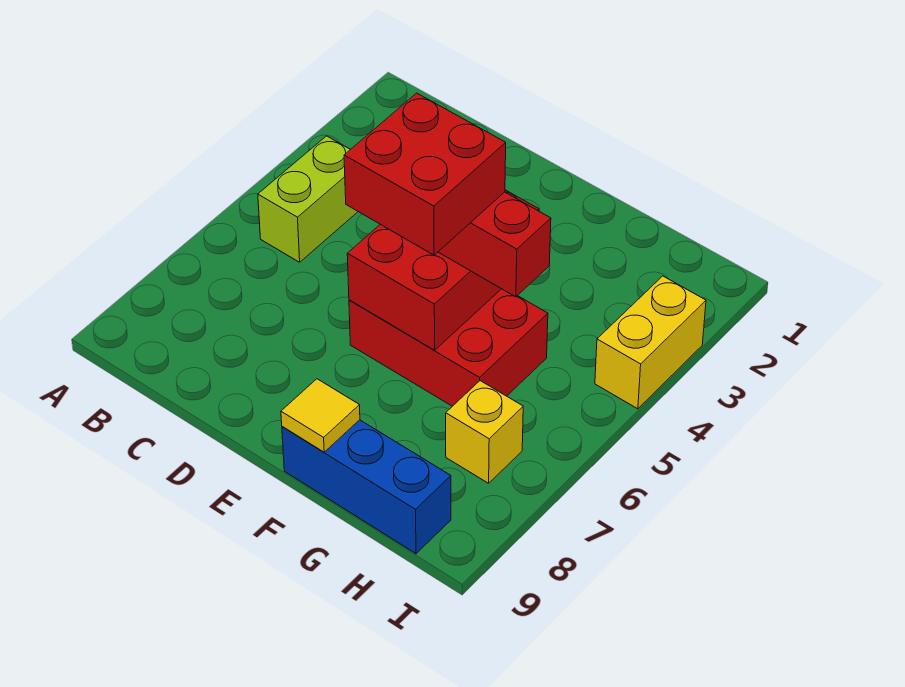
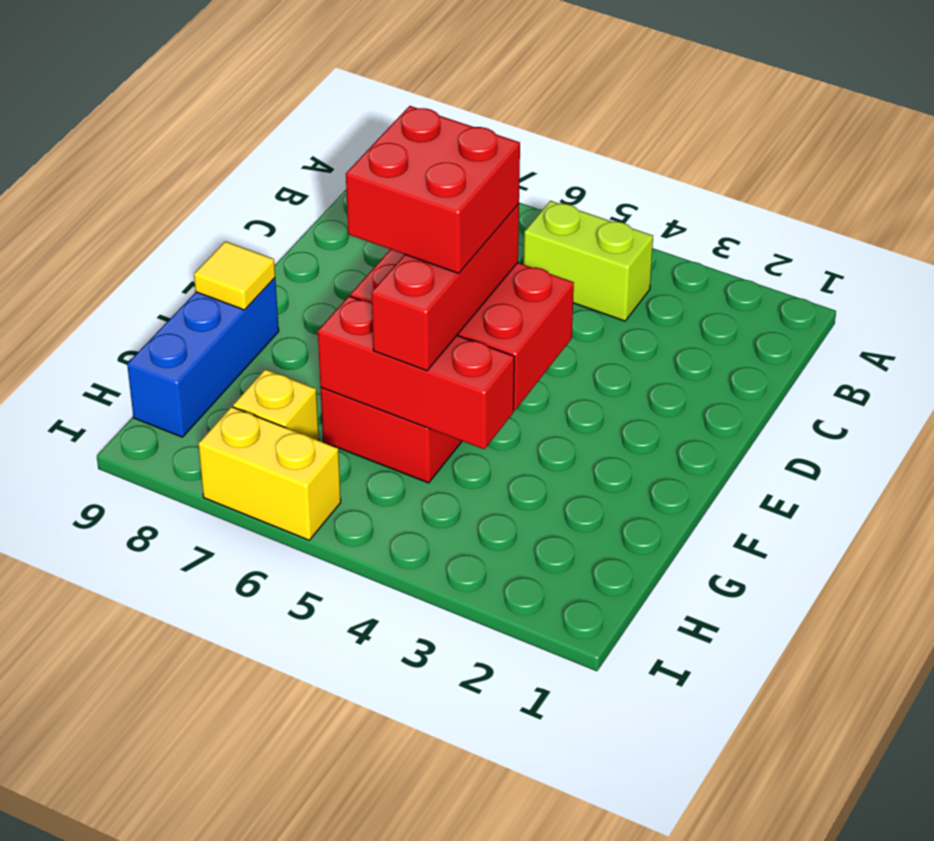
none -> red 1x3 brick [318,296,514,449]
yellow 1x2 brick [595,276,706,409] -> yellow 1x2 brick moved to [198,407,341,540]

